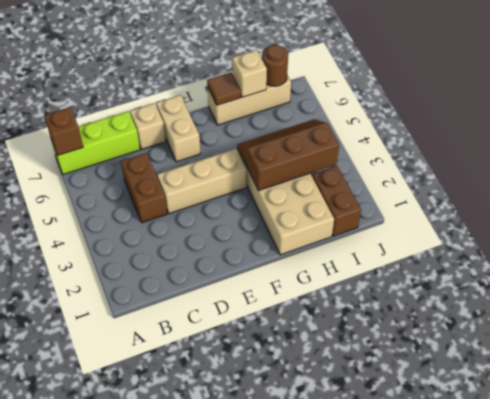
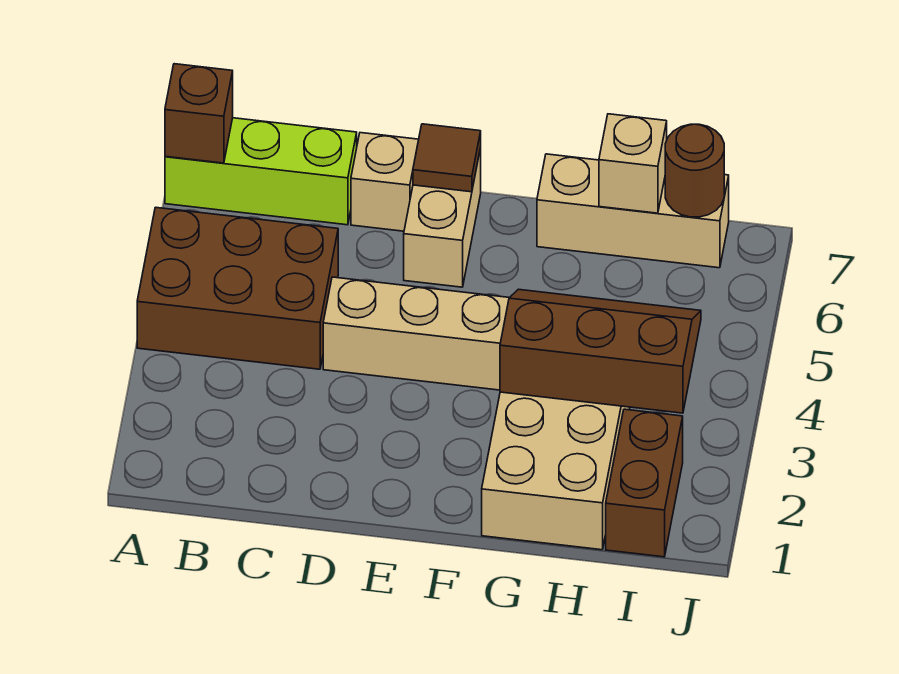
brown 1x2 brick [121,153,167,223] -> brown 2x3 brick [137,207,338,369]
brown 1x1 tile [207,72,241,105] -> brown 1x1 tile moved to [413,124,481,192]

